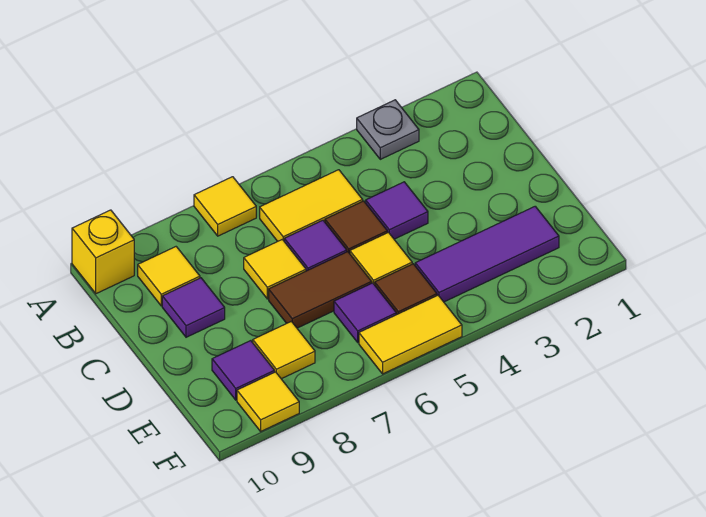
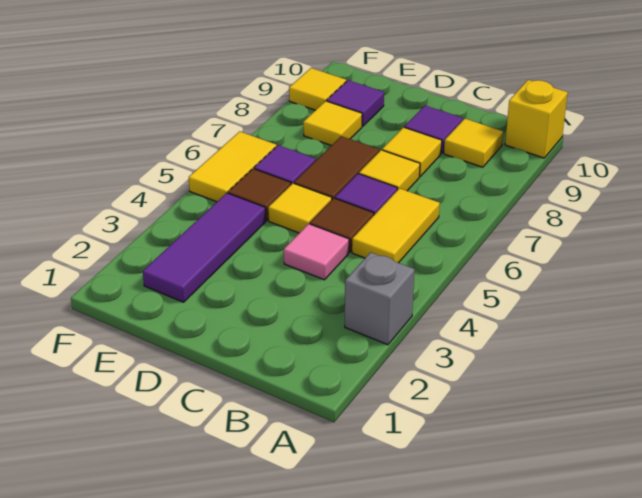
grey 1x1 plate [357,100,419,159] -> grey 1x1 brick [345,252,414,345]
yellow 1x1 tile [194,177,256,236] -> yellow 1x1 tile moved to [382,127,442,176]
purple 1x1 tile [366,182,428,239] -> pink 1x1 tile [284,224,349,280]

